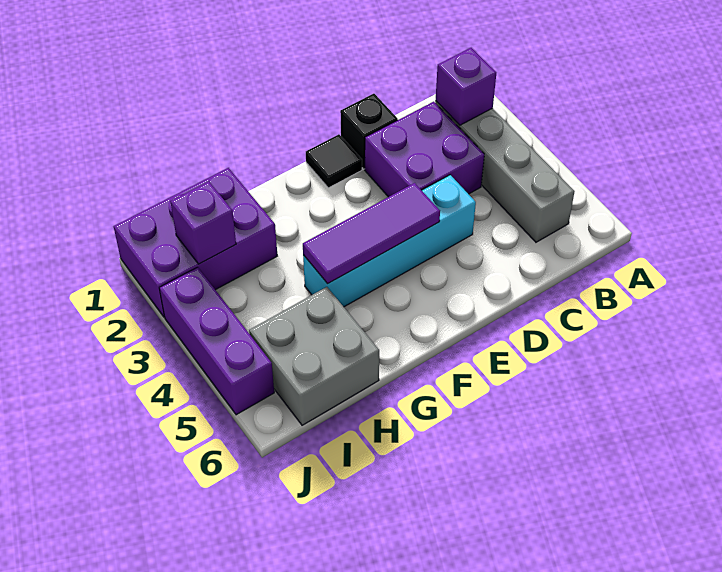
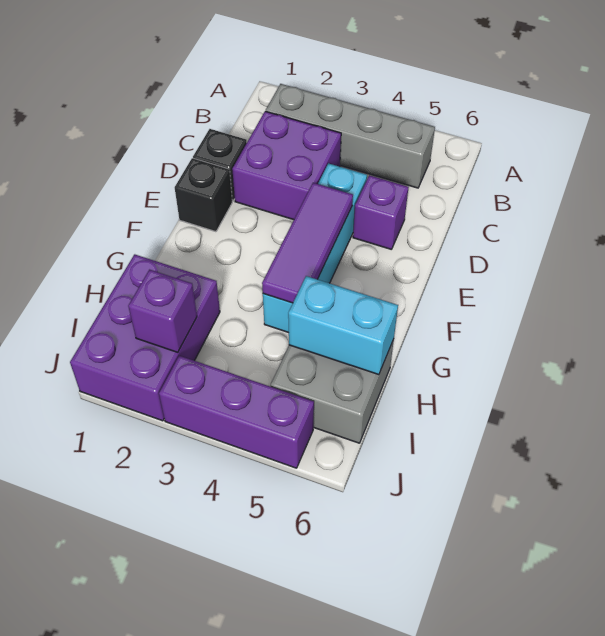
purple 1x1 brick [436,48,496,125] -> purple 1x1 brick moved to [353,175,409,249]
black 1x1 tile [306,134,362,188] -> black 1x1 brick [175,158,232,232]
none -> cyan 1x2 brick [288,276,398,375]

